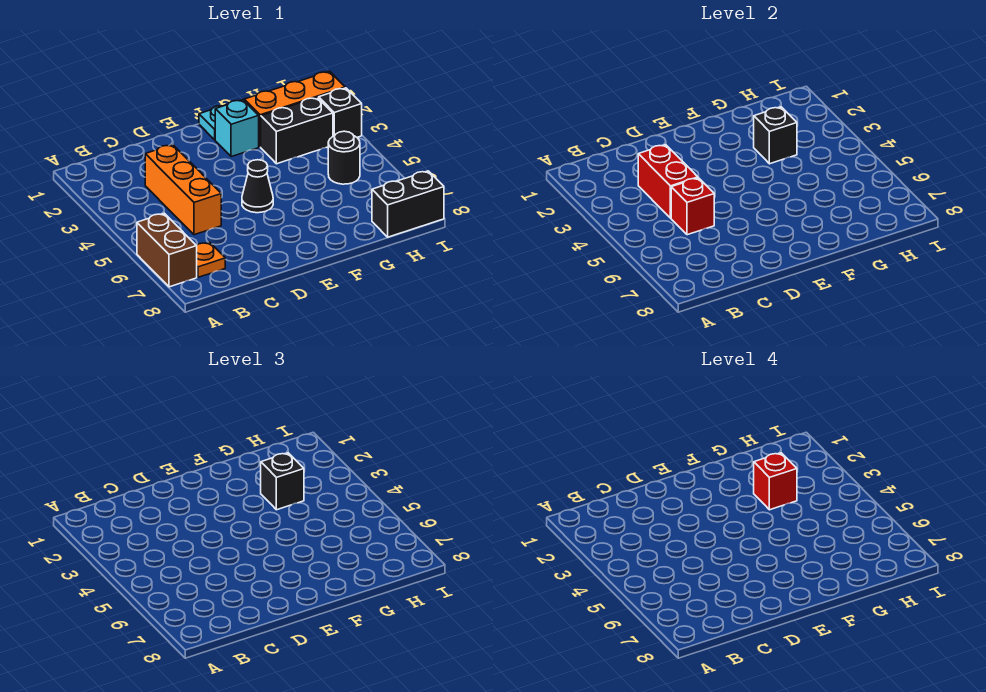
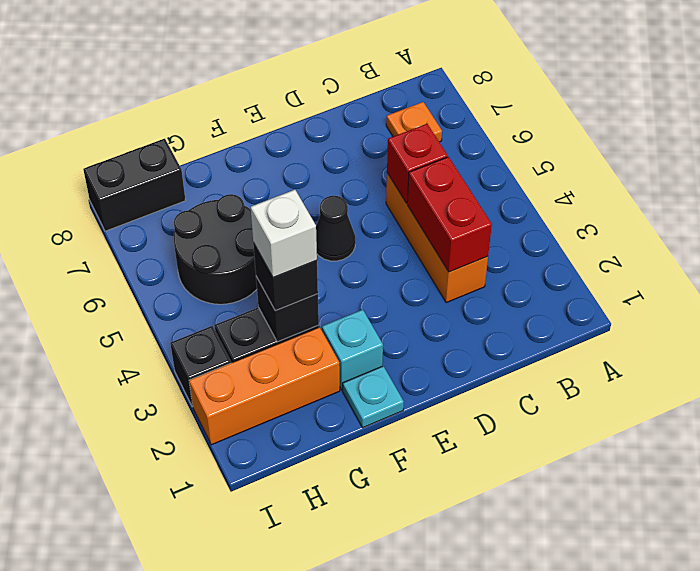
brown 1x2 brick [137,213,197,287] -> none
red 1x1 brick [754,453,797,510] -> white 1x1 brick [251,190,317,278]
black 1x1 round brick [328,131,360,184] -> black 2x2 round brick [174,194,257,304]

